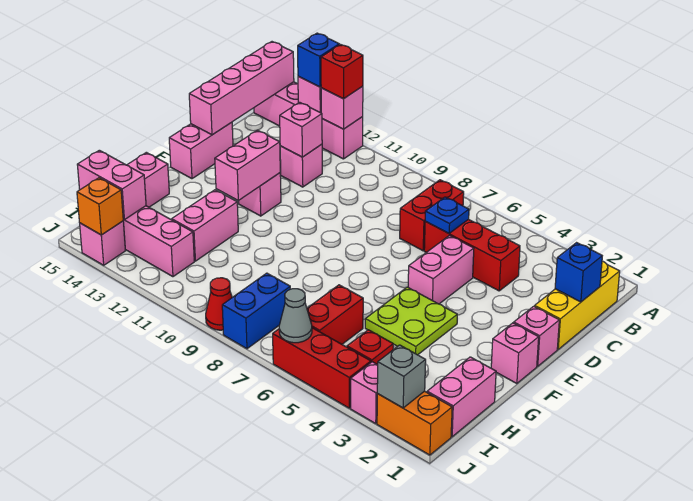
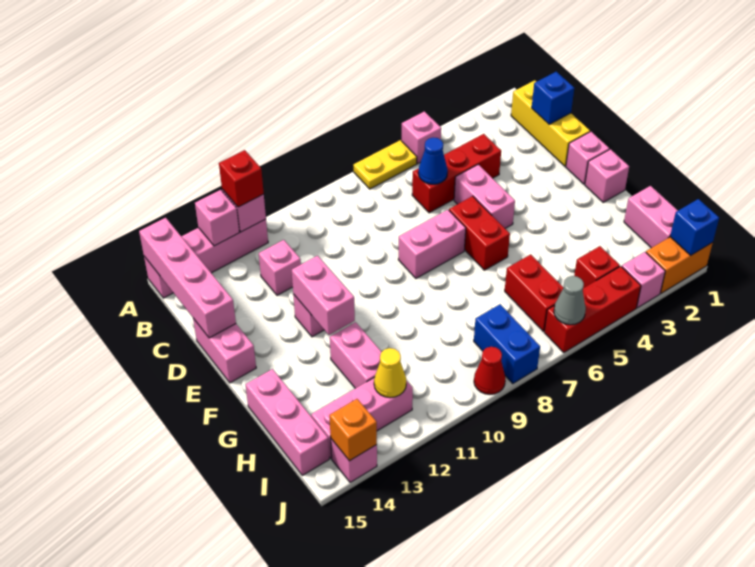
none -> yellow 1x2 plate [353,140,417,189]
blue 1x1 brick [298,33,339,87] -> blue 1x1 brick moved to [670,199,719,256]
red 1x2 brick [400,180,464,251] -> red 1x2 brick moved to [449,196,510,270]
blue 1x1 plate [425,197,469,233] -> blue 1x1 cone [418,138,448,184]
pink 1x1 brick [280,102,322,157] -> pink 1x1 brick moved to [402,111,441,164]
lime 2x2 plate [365,287,457,355] -> none
none -> yellow 1x1 cone [374,348,406,398]
pink 1x2 brick [77,150,146,220] -> pink 1x2 brick moved to [398,210,466,278]
grey 1x1 brick [377,345,426,408] -> none

